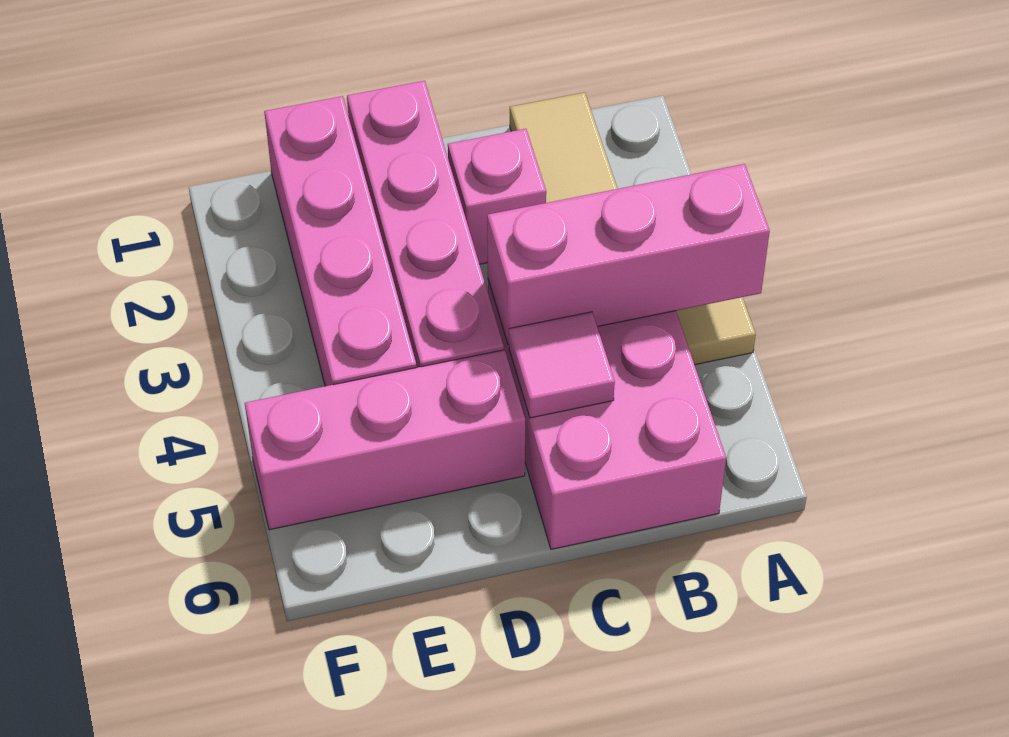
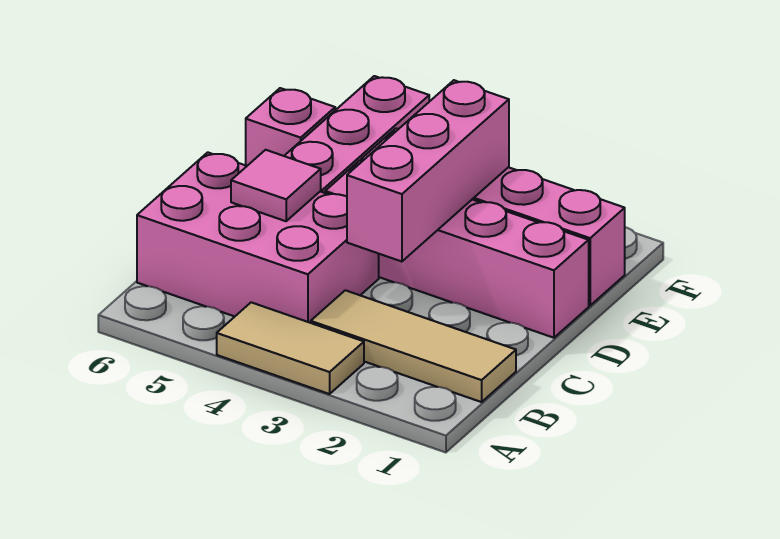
pink 1x3 brick [487,164,770,345] -> pink 1x3 brick moved to [347,80,509,262]
pink 1x1 brick [448,129,546,264] -> pink 1x1 brick moved to [246,88,335,166]

